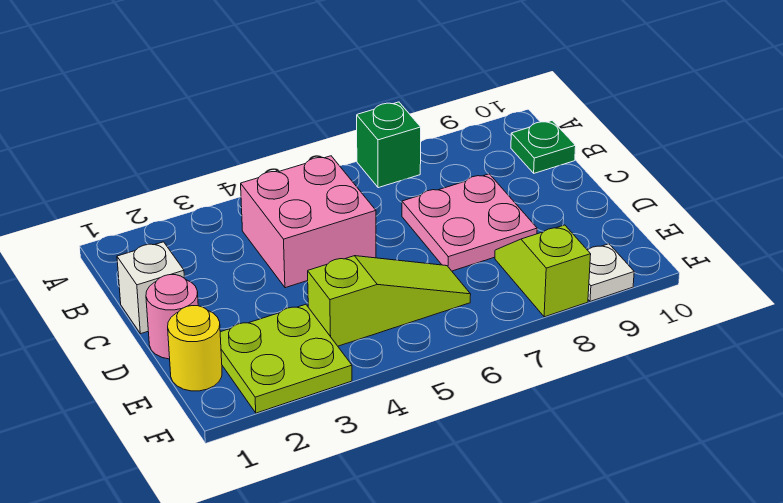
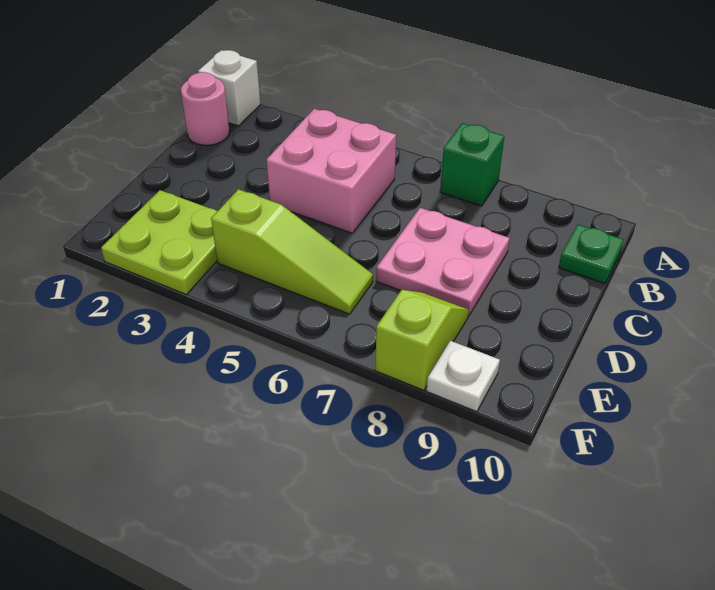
white 1x1 brick [117,242,184,334] -> white 1x1 brick moved to [198,50,261,126]
pink 1x1 round brick [146,275,198,359] -> pink 1x1 round brick moved to [181,72,230,145]
yellow 1x1 round brick [168,306,222,391] -> none

